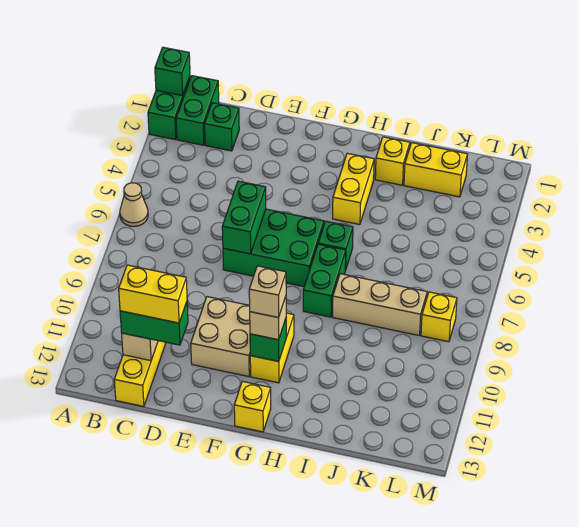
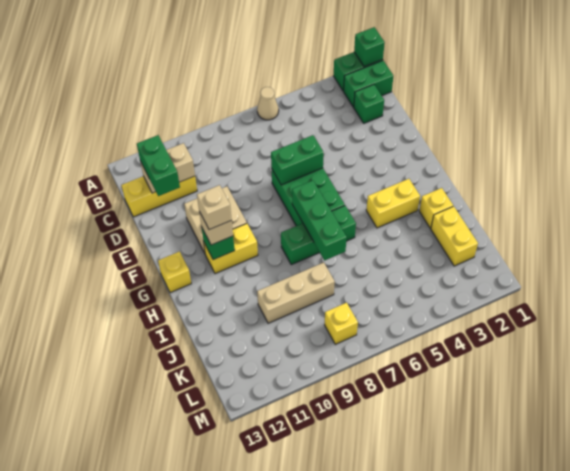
yellow 1x2 brick [119,265,187,323] -> none
none -> green 1x3 brick [292,181,347,261]
tan 1x3 brick [333,274,427,335] -> tan 1x3 brick turned to [257,262,335,323]

